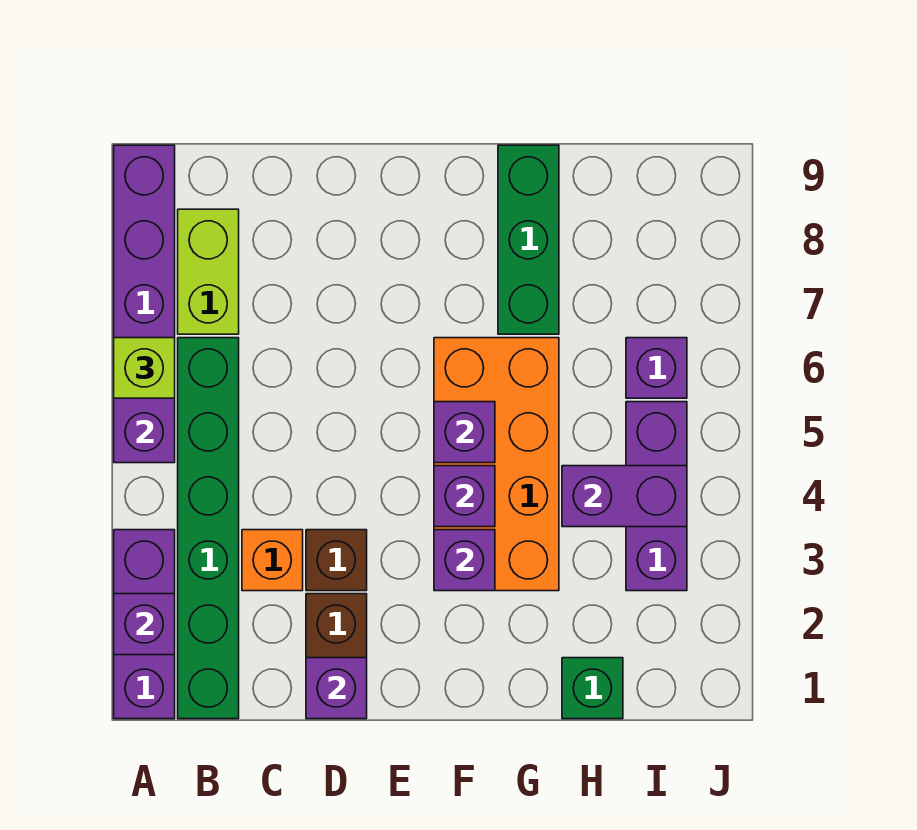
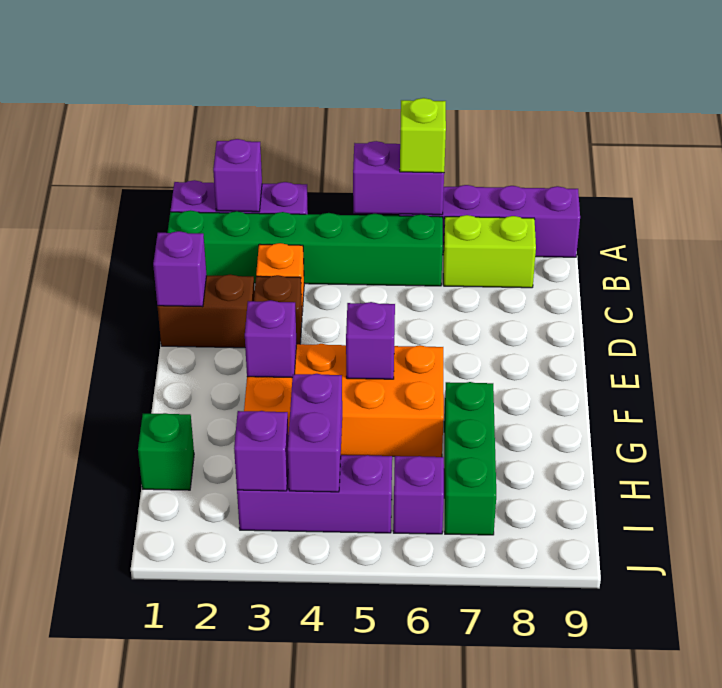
purple 1x1 brick [434,466,495,527] -> purple 1x1 brick moved to [234,411,289,491]
green 1x3 brick [498,145,559,334] -> green 1x3 brick turned to [444,382,496,535]

